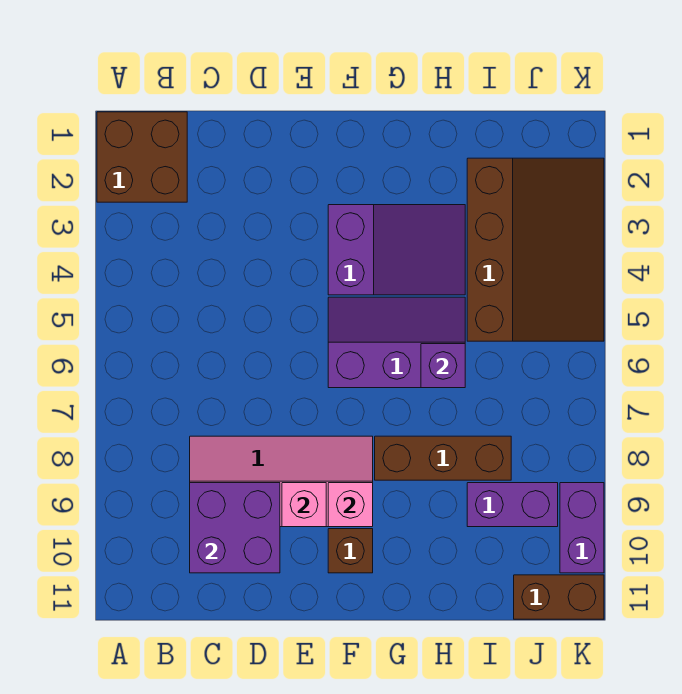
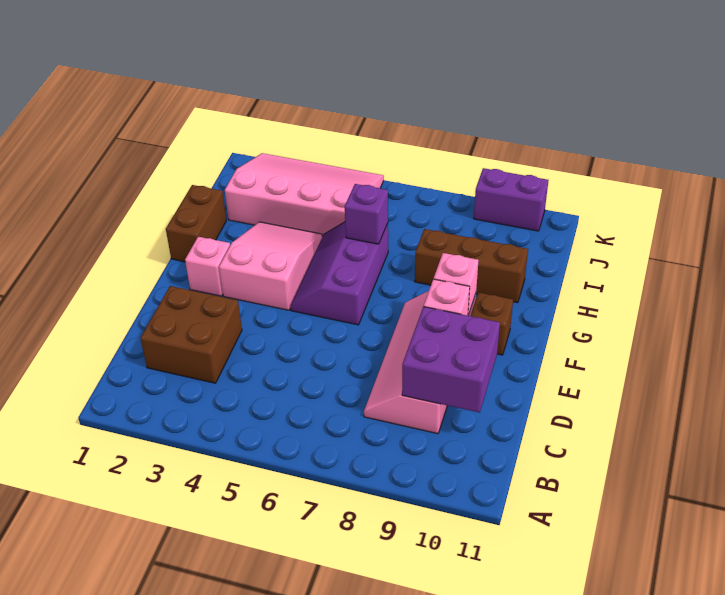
brown 2x2 brick [97,112,187,202] -> brown 2x2 brick moved to [140,286,242,383]
none -> pink 1x1 brick [185,237,230,296]
purple 2x3 slope [328,205,465,295] -> pink 2x3 slope [219,222,322,310]
brown 1x3 brick [375,436,511,480] -> brown 1x3 brick turned to [415,229,528,303]
brown 3x4 slope [467,158,604,341] -> pink 3x4 slope [225,153,384,236]
purple 1x2 brick [467,483,558,527] -> none
brown 1x2 brick [514,575,604,619] -> brown 1x2 brick moved to [166,185,226,262]

